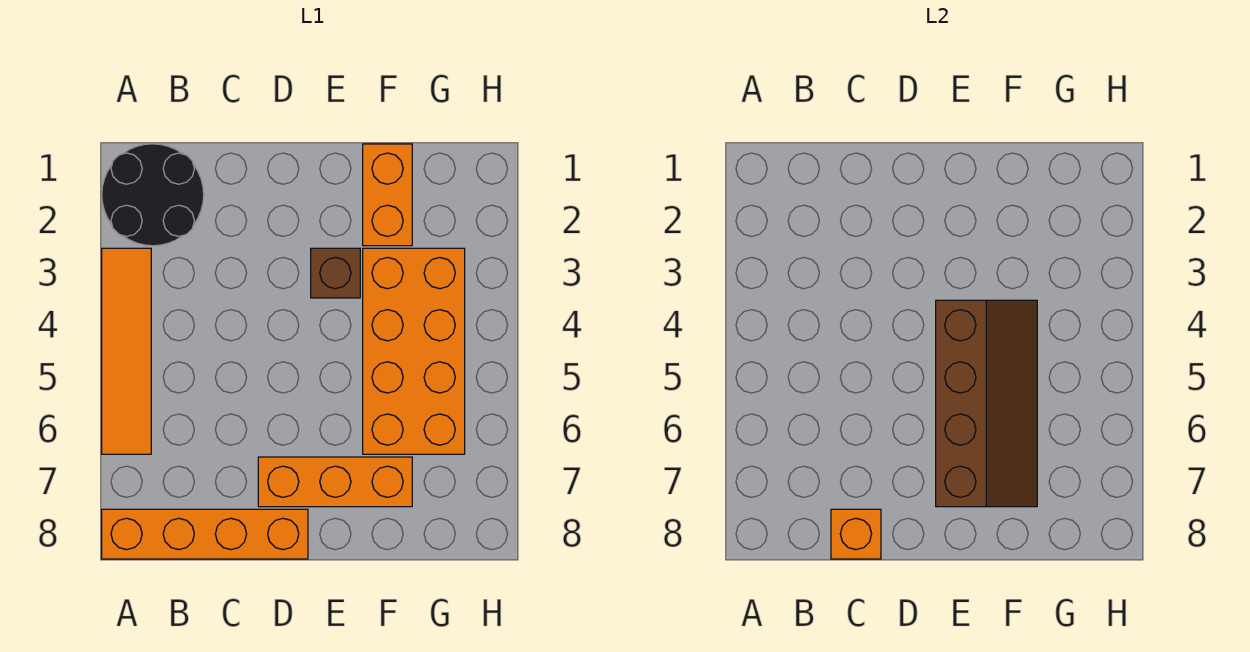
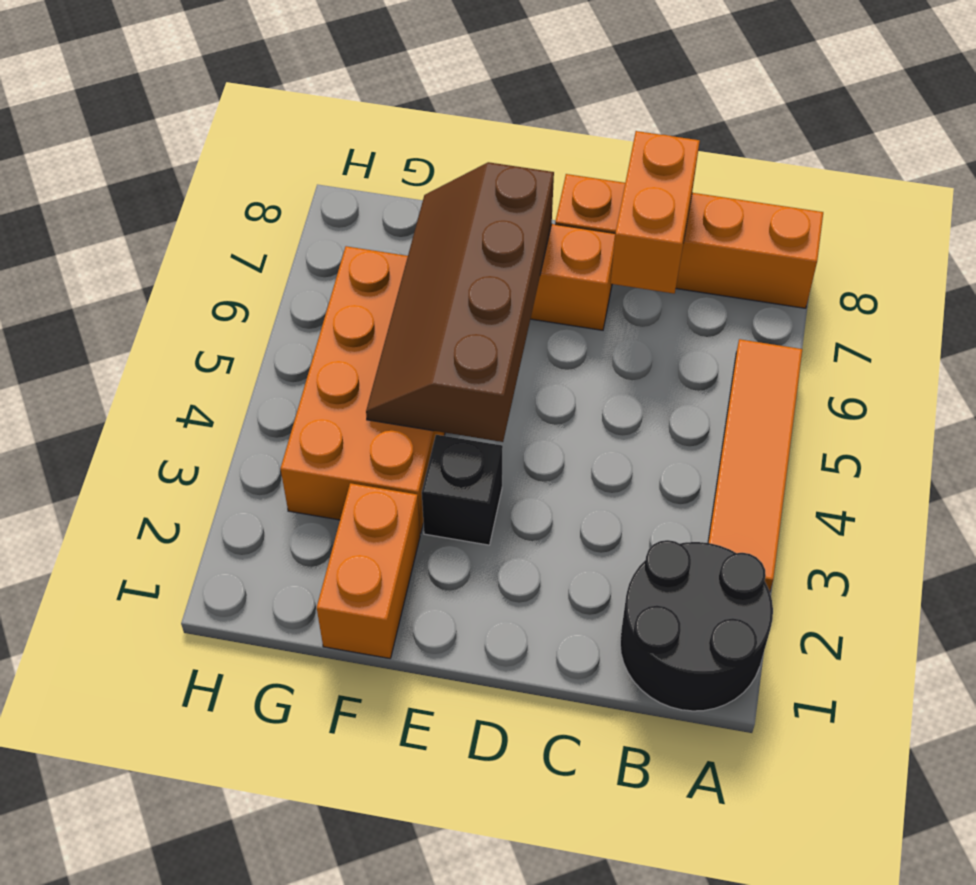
orange 1x1 brick [831,509,881,559] -> orange 1x2 brick [611,131,700,294]
brown 1x1 brick [311,248,360,298] -> black 1x1 brick [422,435,503,545]

